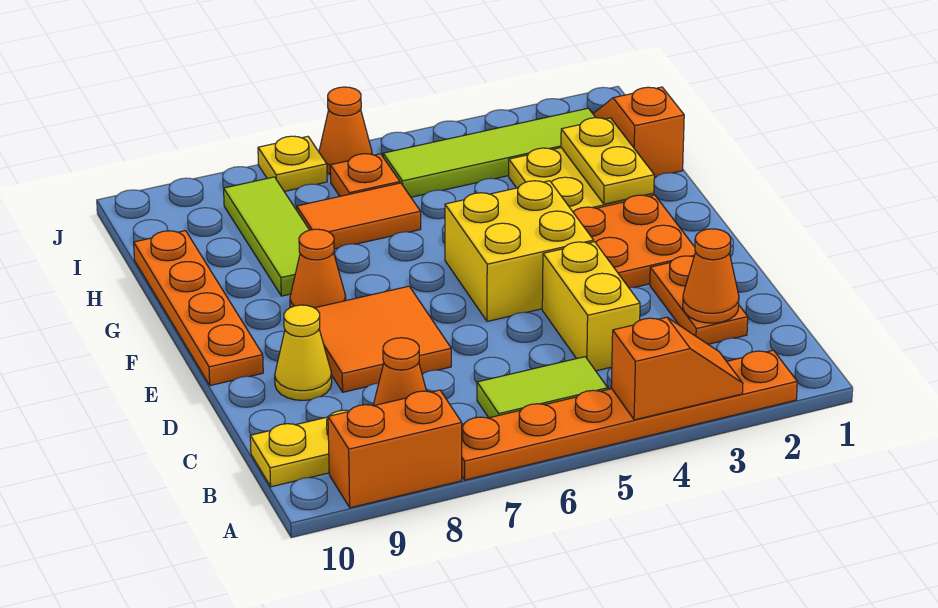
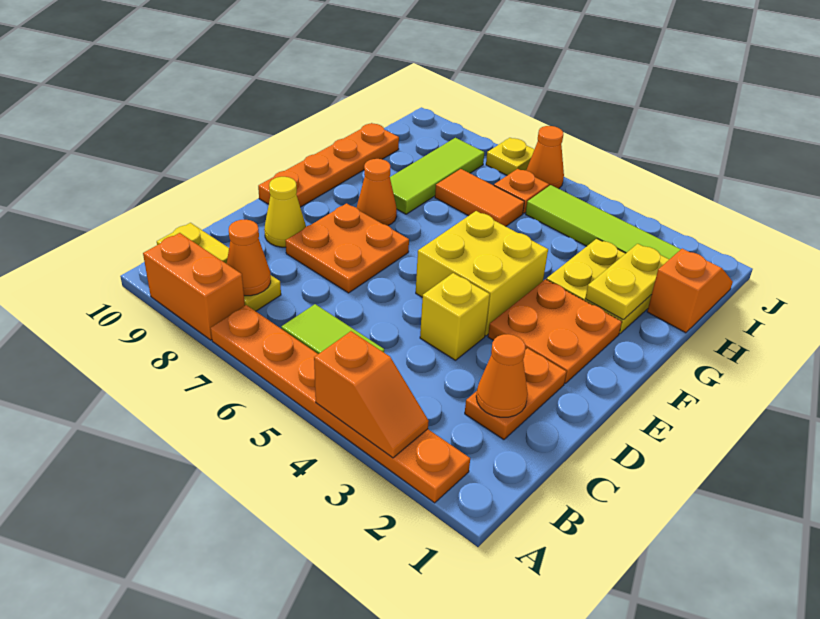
yellow 1x2 brick [542,242,640,371] -> yellow 1x1 brick [420,273,490,360]
orange 2x2 tile [315,286,451,392] -> orange 2x2 plate [285,203,409,293]

